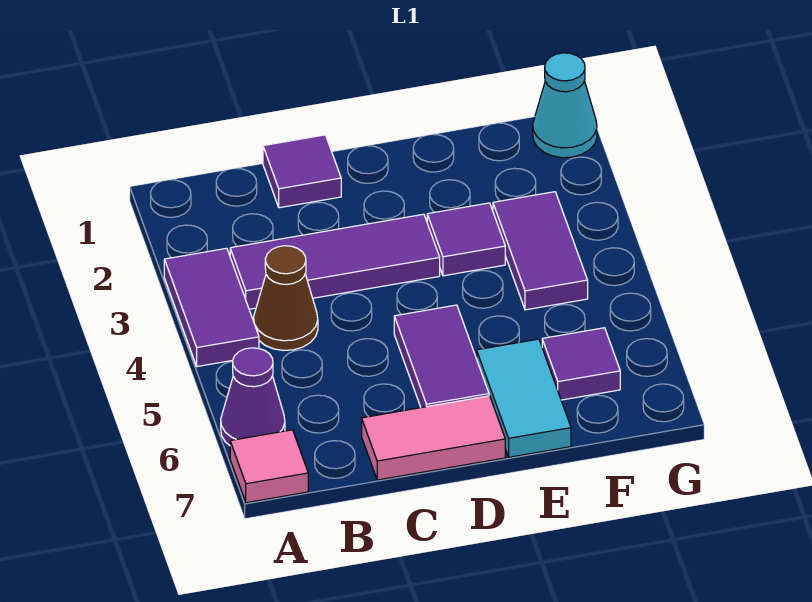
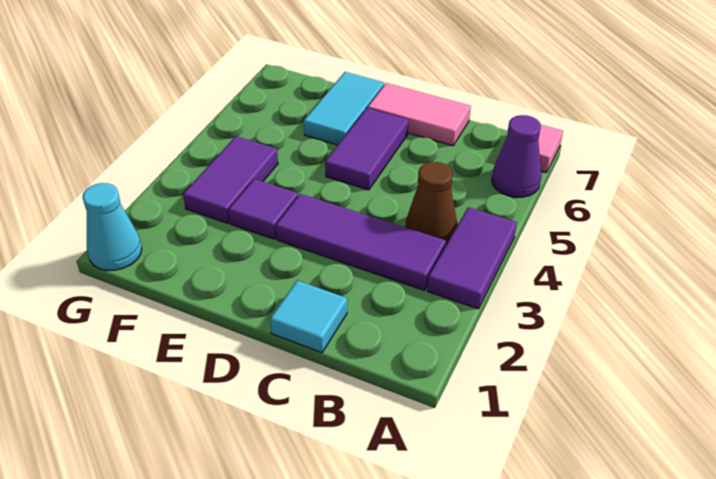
purple 1x1 tile [263,135,341,208] -> cyan 1x1 tile [270,280,347,353]
purple 1x1 tile [542,328,620,400] -> none

